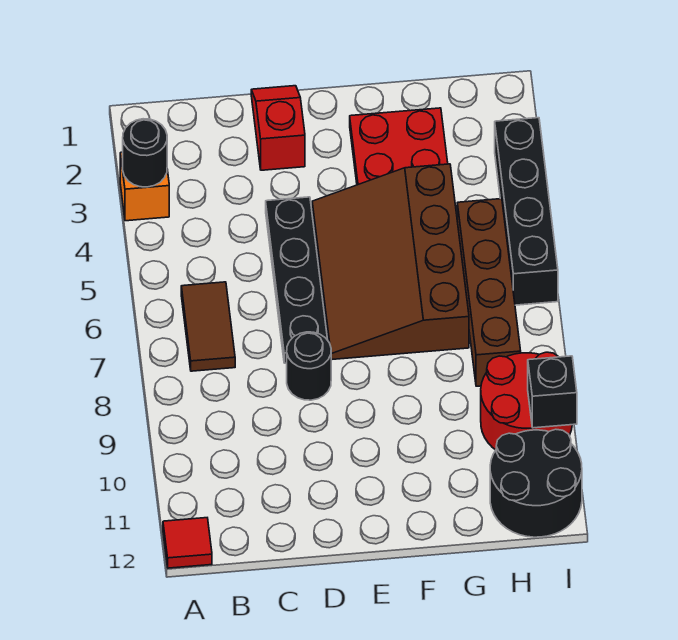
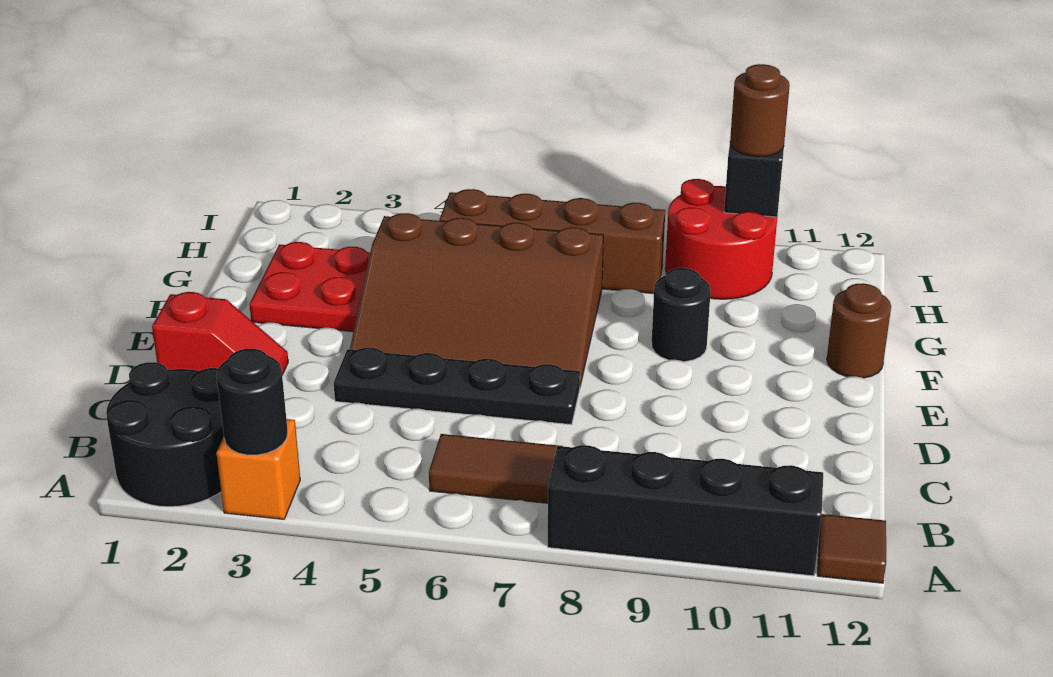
red 1x1 tile [163,518,212,568] -> brown 1x1 tile [817,514,886,583]
red 1x2 slope [251,86,305,170] -> red 1x2 slope turned to [152,292,288,375]
black 1x1 round brick [287,332,331,400] -> black 1x1 round brick moved to [652,268,711,362]
none -> brown 1x1 round brick [827,283,891,378]
black 2x2 round brick [490,429,582,537] -> black 2x2 round brick moved to [106,362,224,507]
black 1x4 brick [495,118,558,305] -> black 1x4 brick moved to [548,445,823,576]
none -> brown 1x1 round brick [730,64,790,156]

